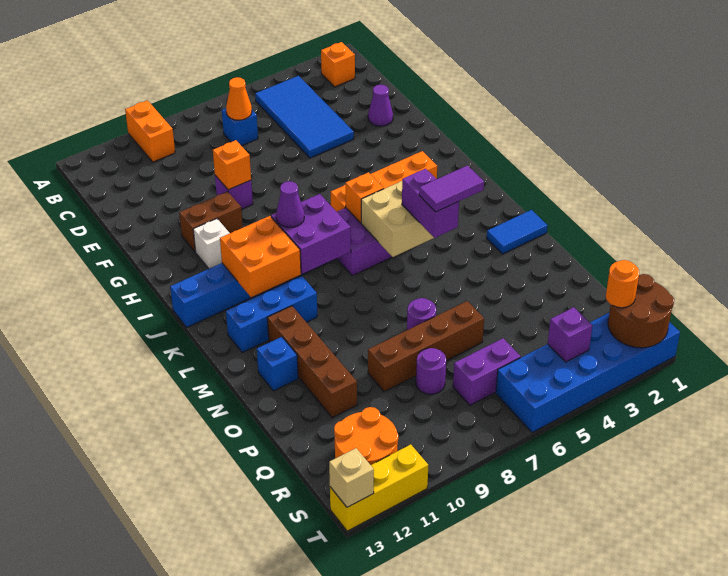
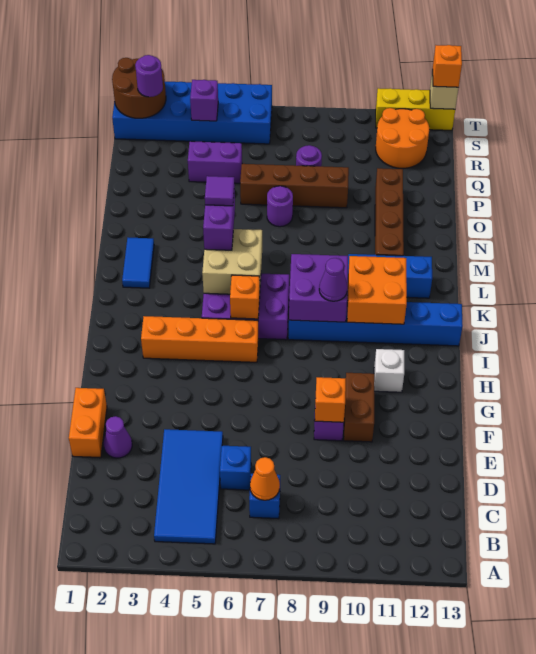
orange 1x2 brick [125,100,175,162] -> orange 1x2 brick moved to [69,388,107,458]
orange 1x1 brick [321,42,355,87] -> orange 1x1 brick moved to [433,45,462,87]
brown 1x2 brick [179,192,243,252] -> brown 1x2 brick turned to [344,373,375,442]
blue 1x2 tile [487,210,548,254] -> blue 1x2 tile turned to [122,238,154,288]
purple 1x2 tile [419,165,484,212] -> purple 1x1 tile [205,176,234,206]
blue 1x1 brick [257,337,298,391] -> blue 1x1 brick moved to [220,446,251,490]
purple 1x2 brick [453,338,521,405] -> purple 1x2 brick moved to [188,141,242,183]
orange 1x1 round brick [606,260,639,308] -> purple 1x1 round brick [135,55,163,97]

